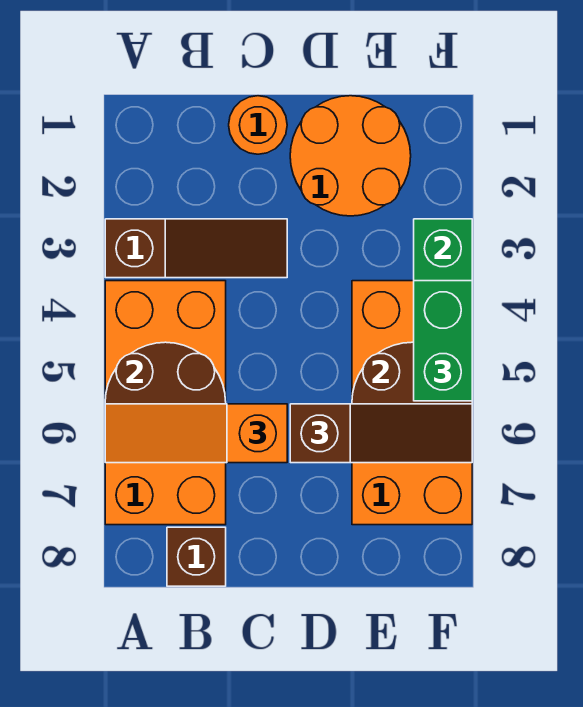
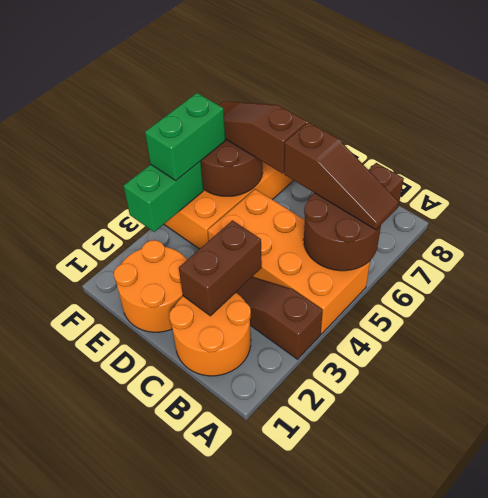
orange 2x4 brick [105,281,226,525] -> orange 2x4 brick turned to [208,189,370,334]
orange 1x3 slope [105,404,287,463] -> brown 1x3 slope [284,122,399,230]
orange 1x1 round brick [229,96,287,154] -> orange 2x2 round brick [169,293,251,376]
none -> brown 1x2 brick [179,221,262,316]

